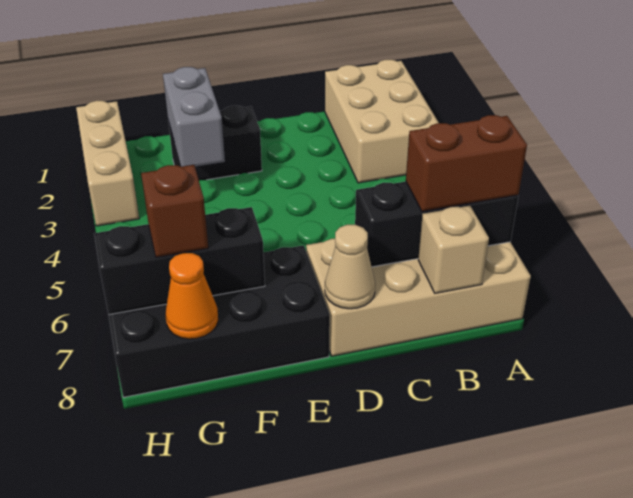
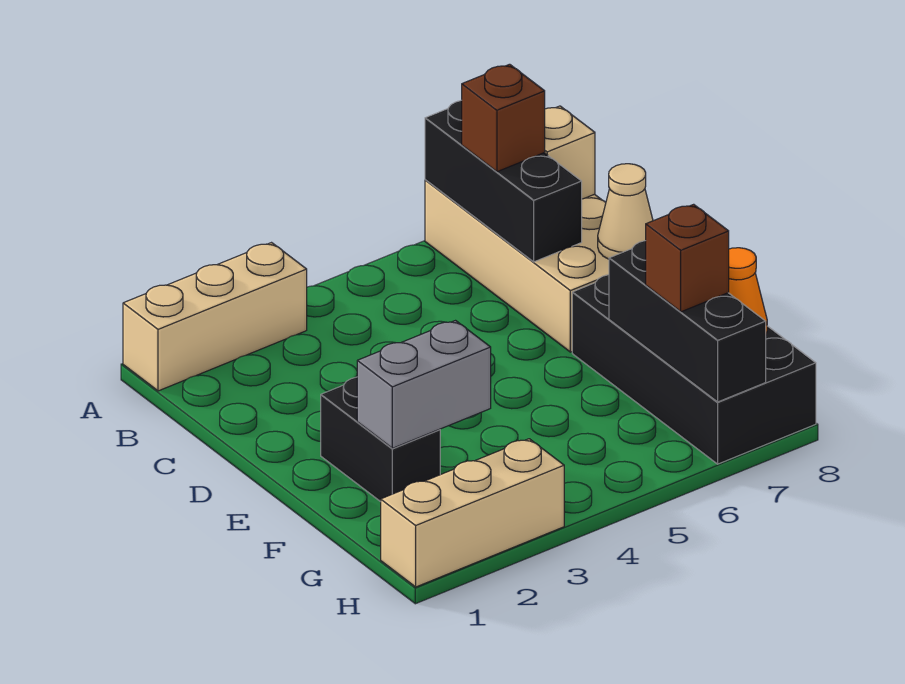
tan 2x3 brick [325,60,439,183] -> tan 1x3 brick [123,243,307,391]
brown 1x2 brick [406,115,527,212] -> brown 1x1 brick [462,64,545,172]

